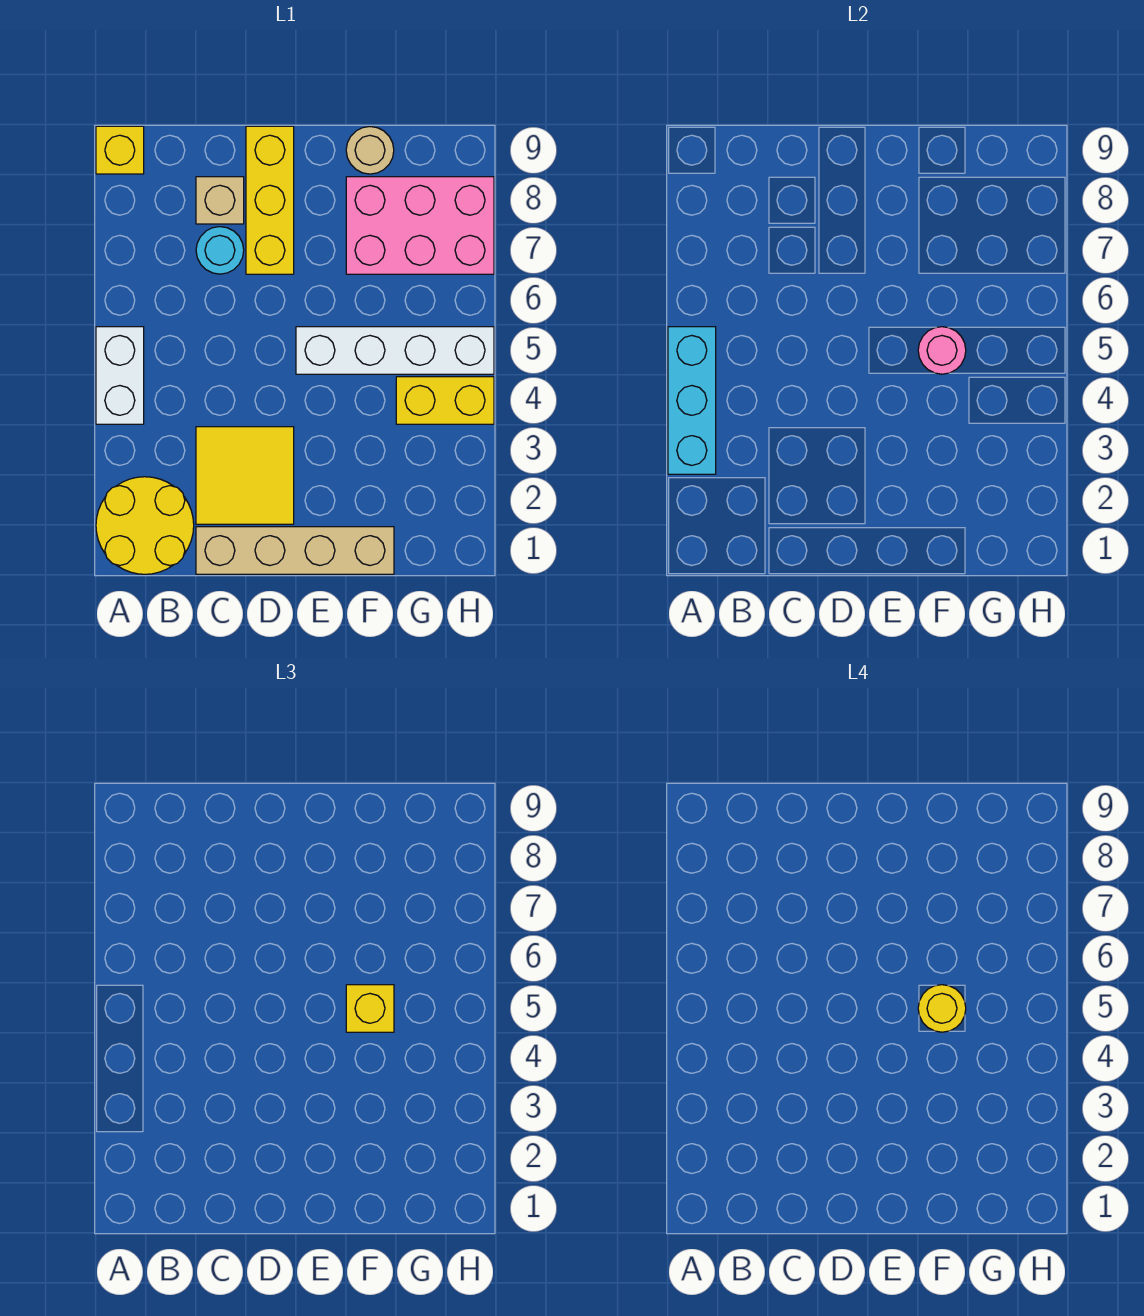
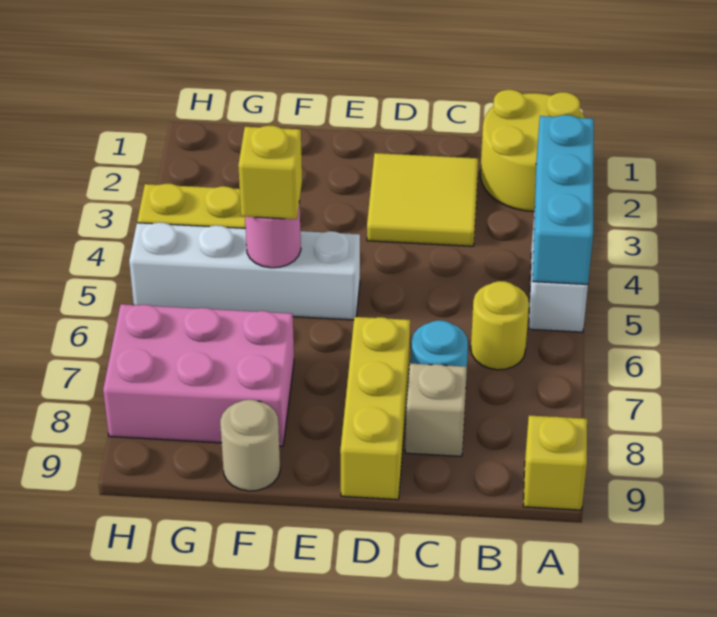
tan 1x4 brick [196,527,394,574] -> none
yellow 1x1 round brick [918,985,966,1032] -> yellow 1x1 round brick moved to [471,281,529,370]

